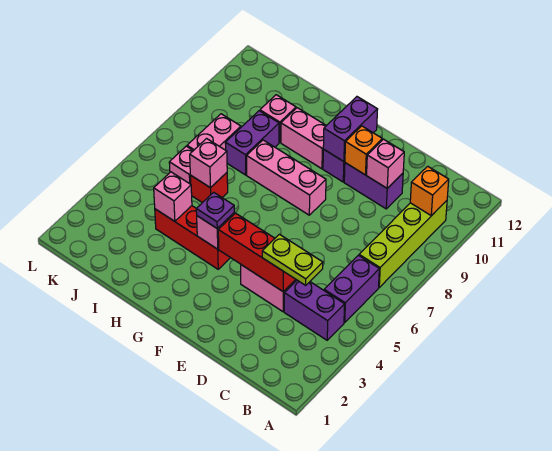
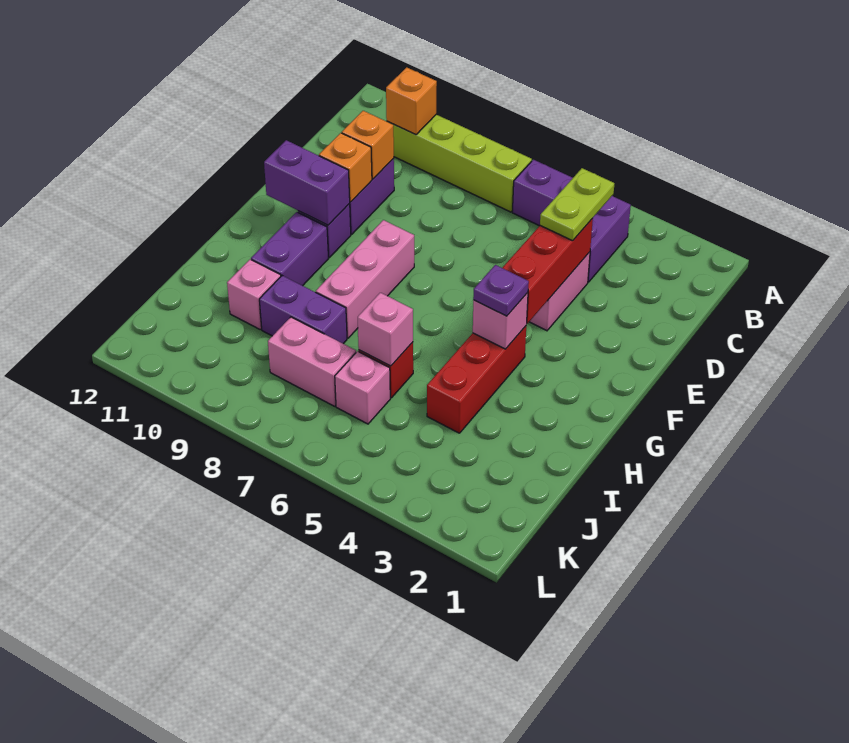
pink 1x1 brick [367,139,404,188] -> orange 1x1 brick [342,111,394,179]
pink 1x2 brick [281,108,326,169] -> purple 1x2 brick [251,212,329,286]
pink 1x1 brick [154,172,192,221] -> none

